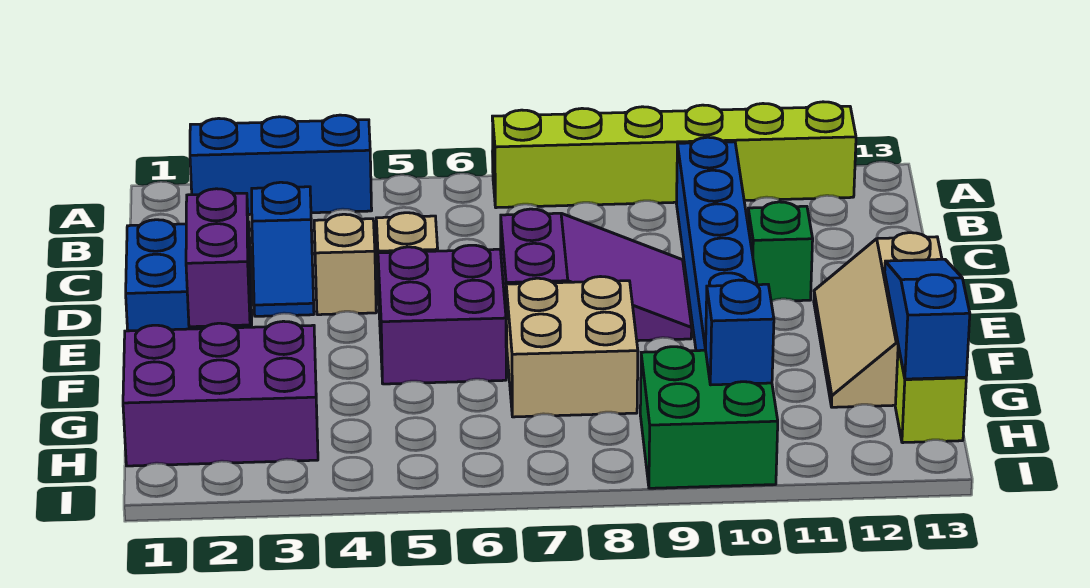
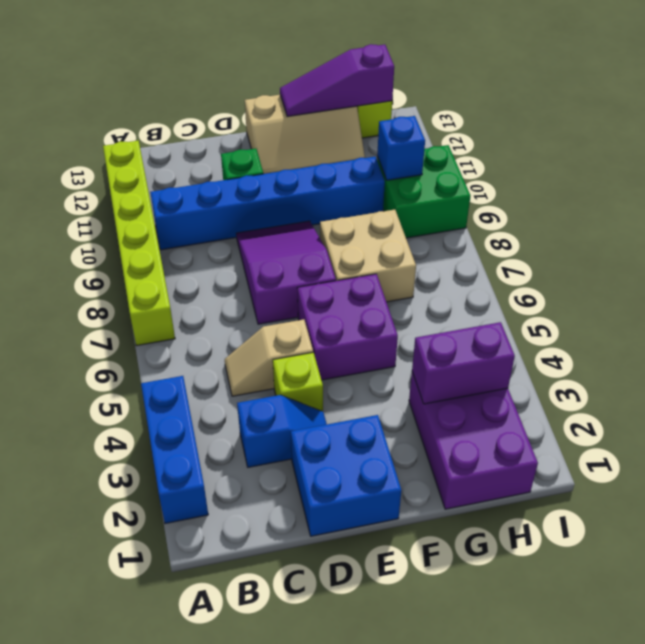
tan 1x1 brick [314,214,376,315] -> lime 1x1 brick [273,352,323,412]
purple 1x2 brick [186,189,250,327] -> purple 1x2 brick moved to [412,322,515,404]
blue 1x3 slope [885,259,970,379] -> purple 1x3 slope [280,44,394,117]

